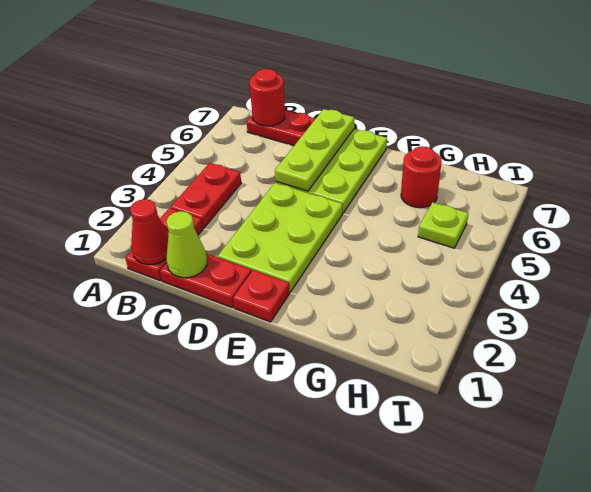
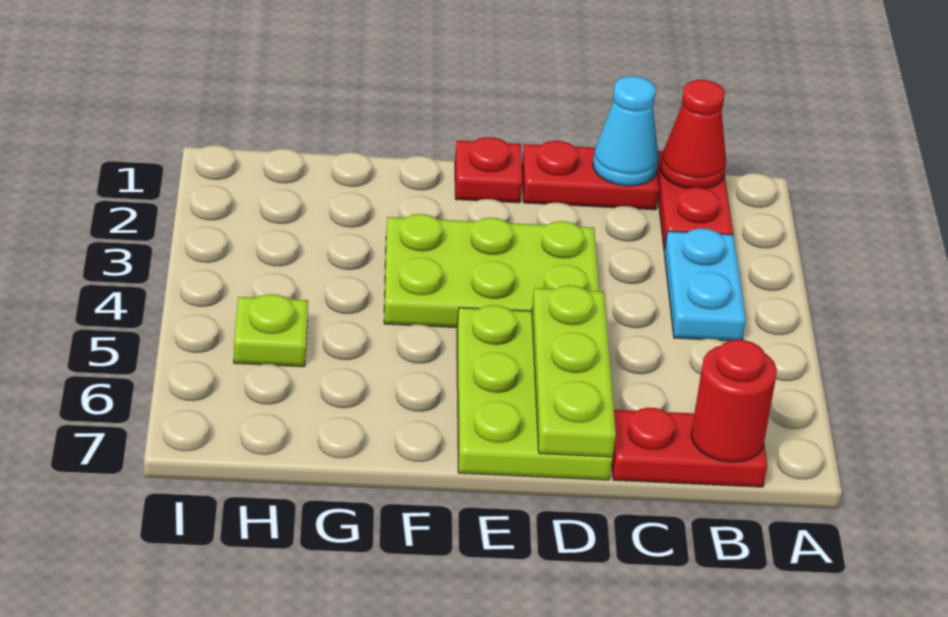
red 1x2 plate [171,163,241,228] -> cyan 1x2 plate [664,228,746,341]
lime 1x1 cone [166,211,207,278] -> cyan 1x1 cone [593,76,659,186]
lime 2x3 plate [218,183,343,292] -> lime 2x3 plate turned to [384,214,599,328]
red 1x1 round brick [401,146,442,208] -> none

